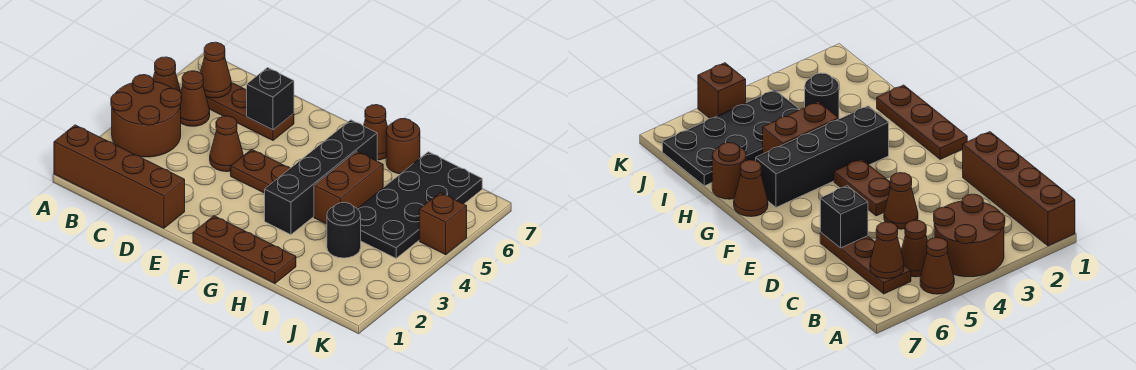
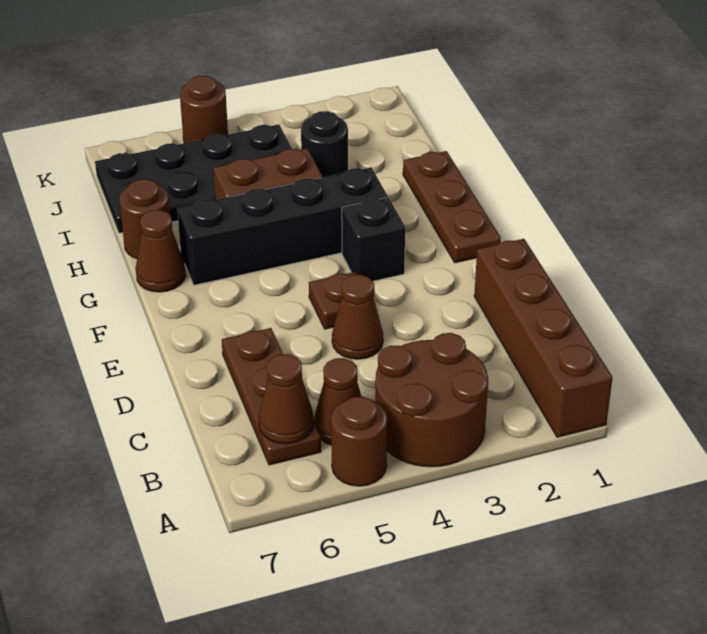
brown 1x1 cone [153,57,181,92] -> brown 1x1 round brick [331,397,387,486]
black 1x1 brick [247,68,294,130] -> black 1x1 brick moved to [342,197,405,281]
brown 1x2 plate [231,149,290,193] -> brown 1x1 plate [309,272,358,329]
brown 1x1 brick [419,193,467,255] -> brown 1x1 round brick [180,76,228,143]

